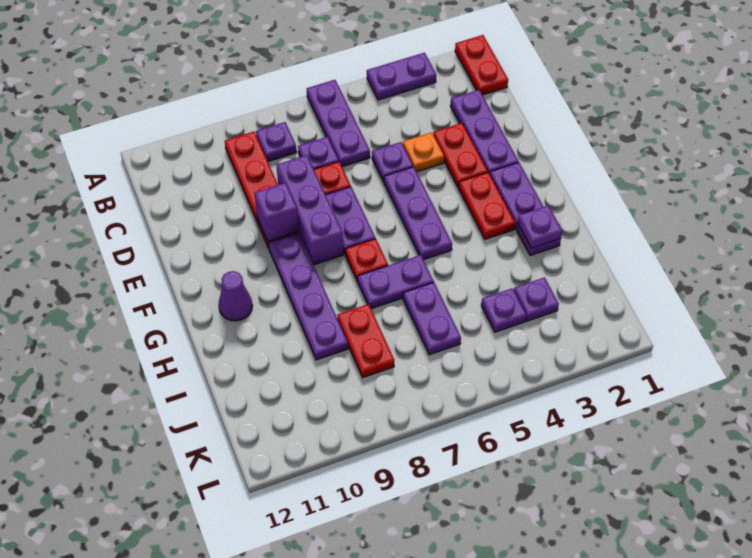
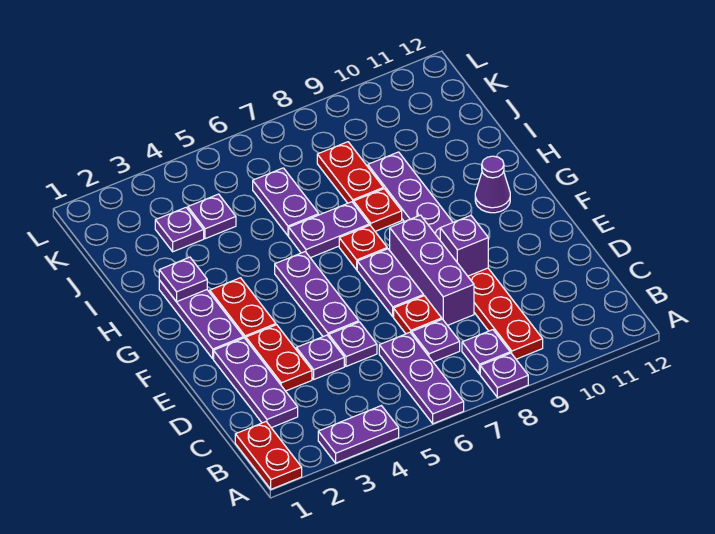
none -> purple 1x1 plate [480,353,528,398]
orange 1x1 plate [403,132,444,172] -> purple 1x1 plate [296,335,344,379]
none -> red 1x1 plate [354,189,402,231]

